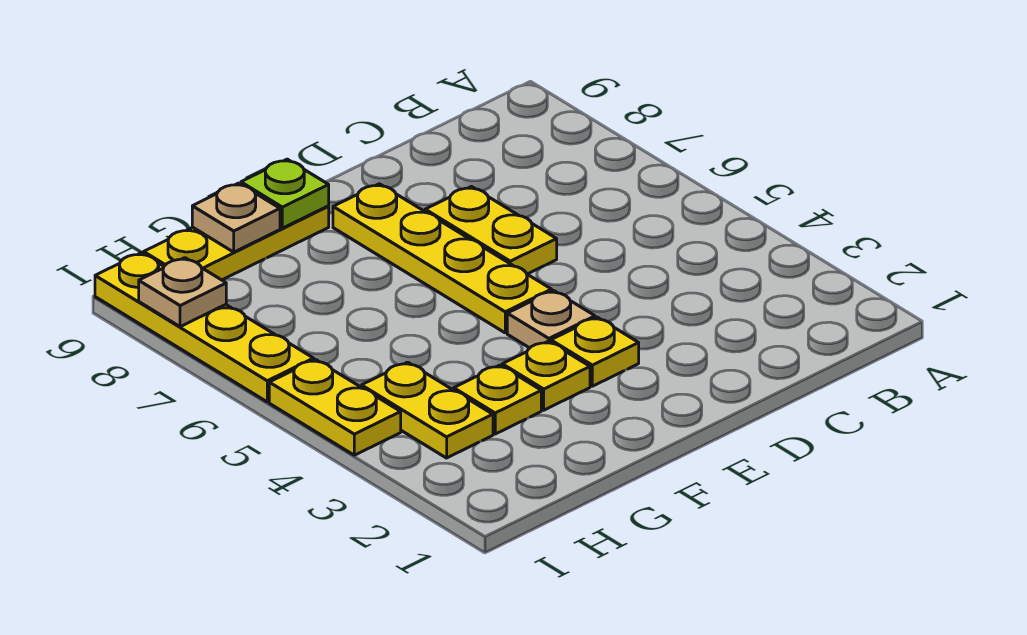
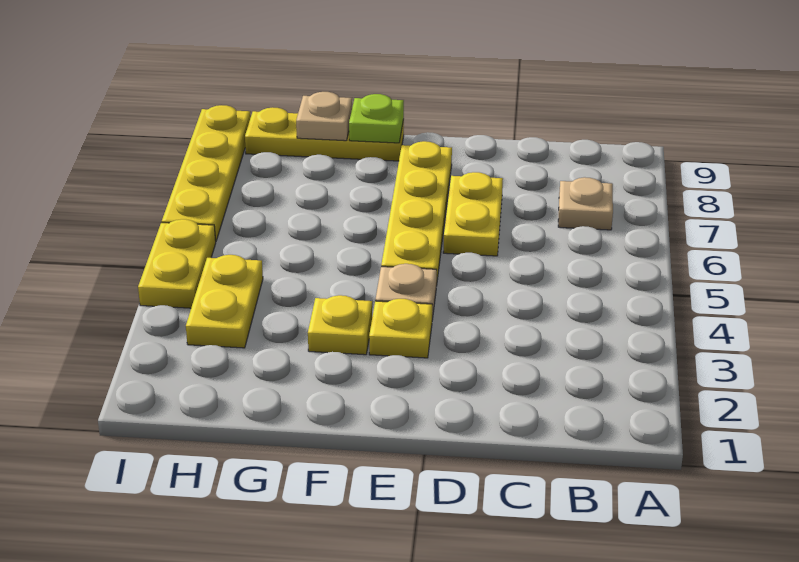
yellow 1x1 plate [454,365,541,434] -> none
tan 1x1 plate [139,258,226,327] -> tan 1x1 plate moved to [558,177,613,230]

